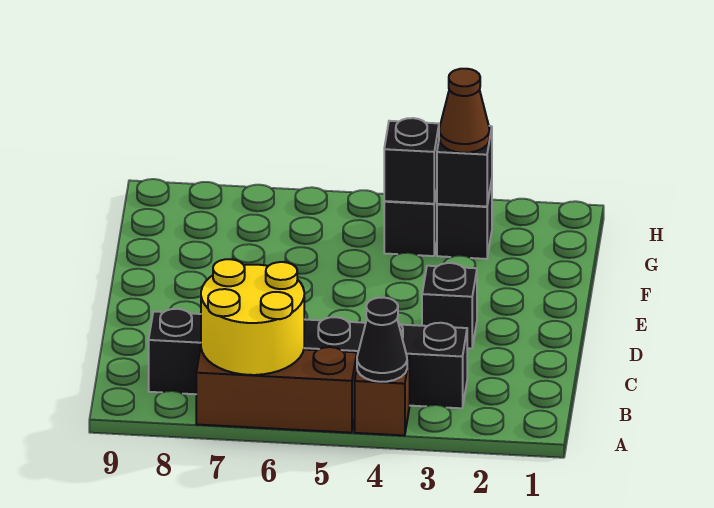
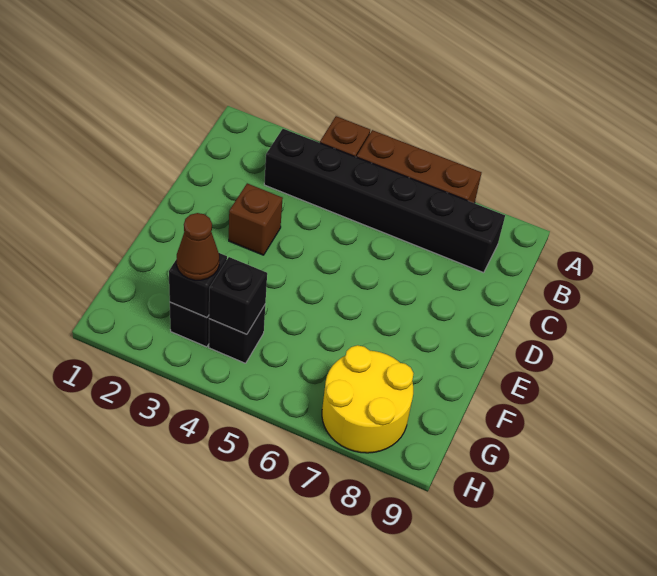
black 1x1 cone [357,297,407,382] -> none
yellow 2x2 round brick [201,259,304,375] -> yellow 2x2 round brick moved to [322,345,414,453]
black 1x1 brick [422,263,477,349] -> brown 1x1 brick [229,183,283,255]

